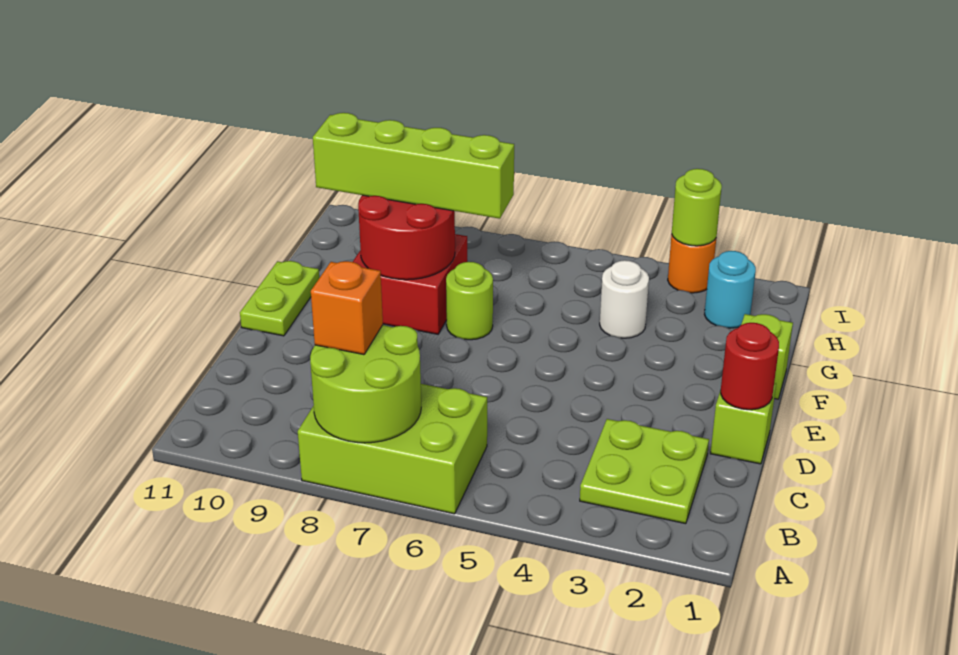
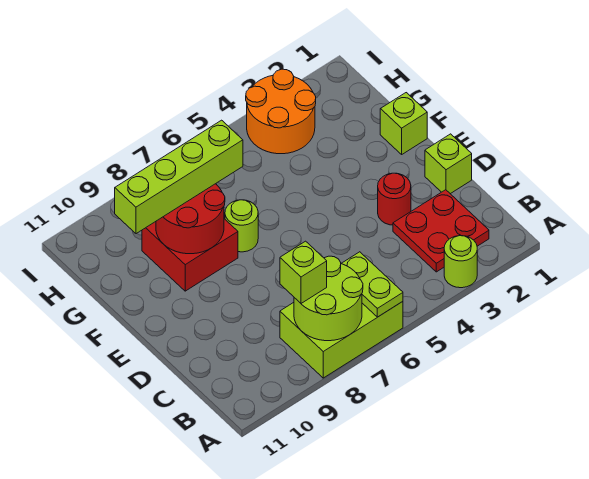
lime 2x2 plate [580,419,709,524] -> red 2x2 plate [393,190,489,272]
orange 1x1 brick [311,261,383,355] -> lime 1x1 brick [280,241,327,303]
red 1x1 round brick [721,323,779,410] -> red 1x1 round brick moved to [378,173,411,225]
lime 1x2 plate [240,261,319,336] -> lime 1x2 plate moved to [341,252,403,317]
white 1x1 round brick [600,260,649,338] -> none
cyan 1x1 round brick [705,251,756,328] -> none
orange 1x1 round brick [668,235,716,293] -> orange 2x2 round brick [246,69,316,154]
lime 1x1 round brick [672,169,722,246] -> lime 1x1 round brick moved to [444,236,477,288]

